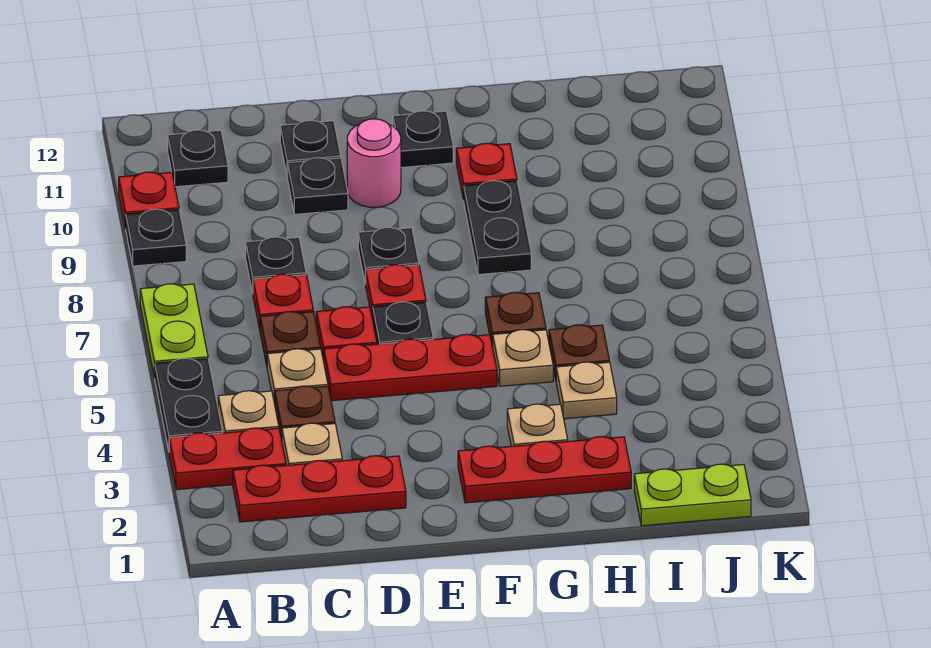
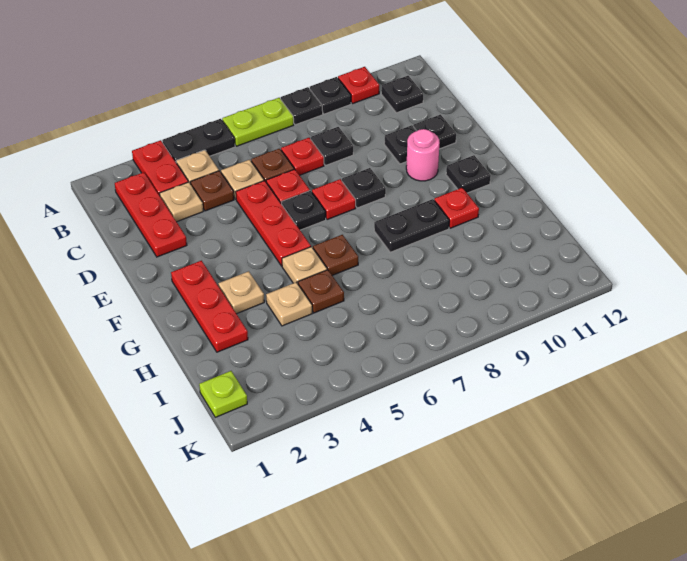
none -> black 1x1 plate [281,87,323,125]
lime 1x2 plate [634,464,751,526] -> lime 1x1 plate [199,371,247,417]

